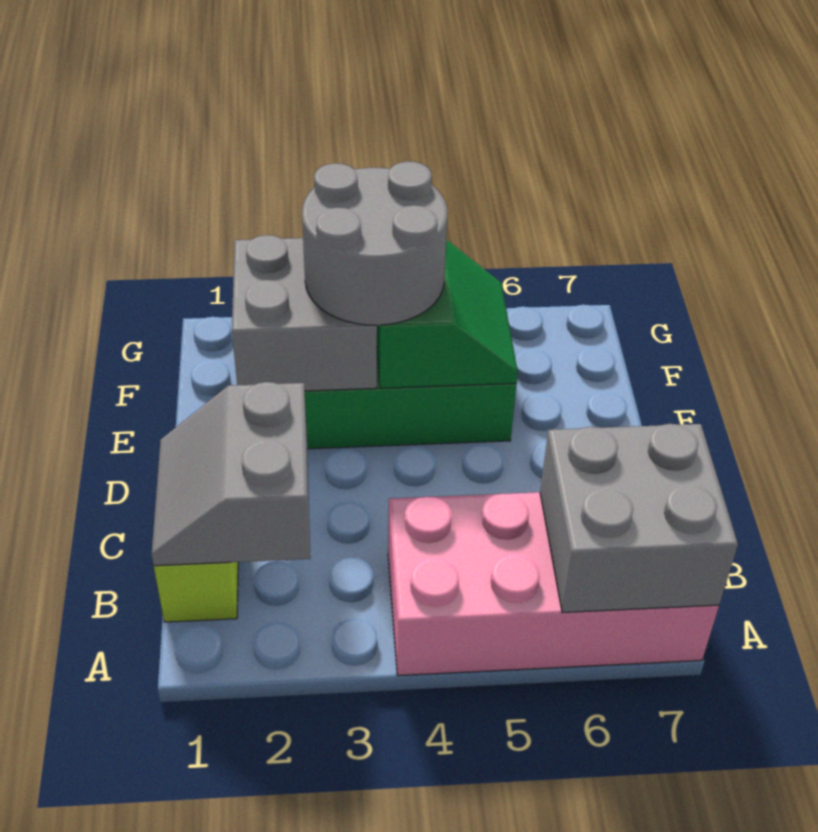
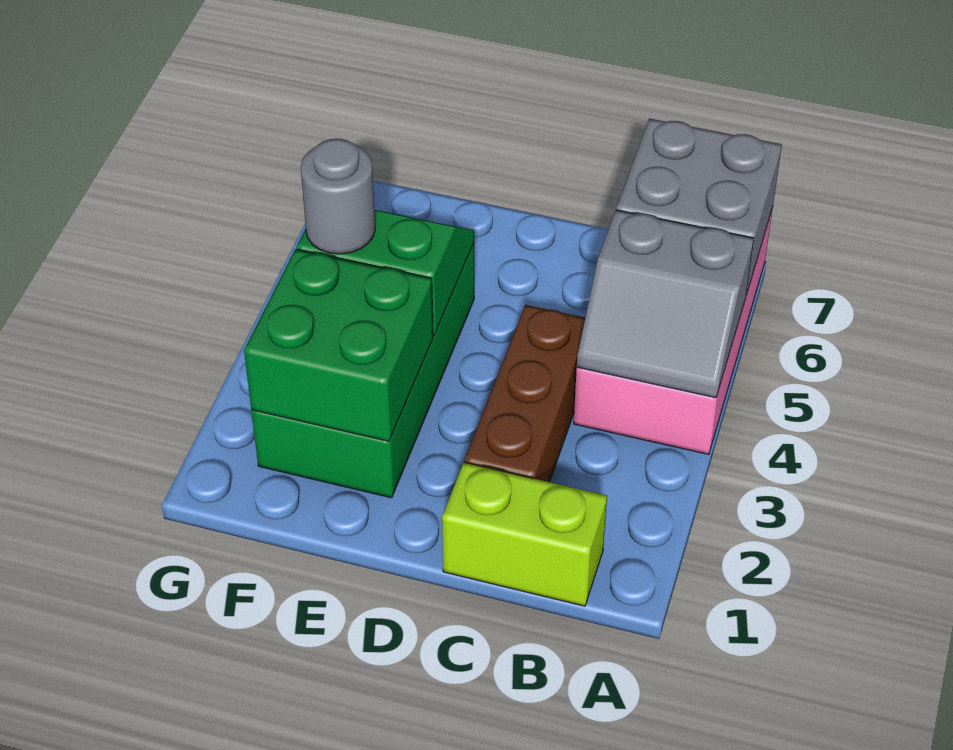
grey 2x2 slope [152,382,310,566] -> grey 2x2 slope moved to [577,210,754,398]
none -> brown 1x3 brick [465,305,585,482]
grey 2x2 brick [232,235,377,391] -> green 2x2 brick [244,249,433,441]
grey 2x2 round brick [302,161,448,325] -> grey 1x1 round brick [301,139,375,254]

